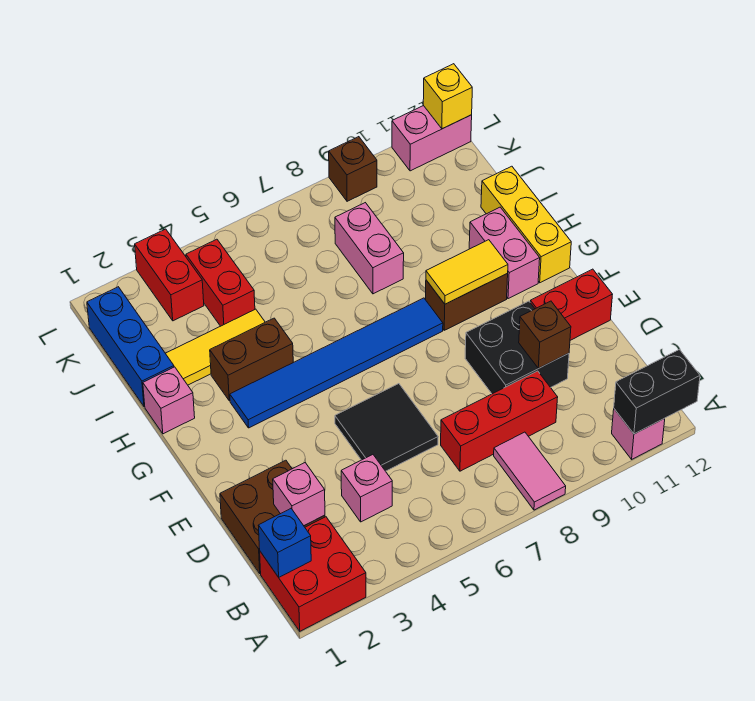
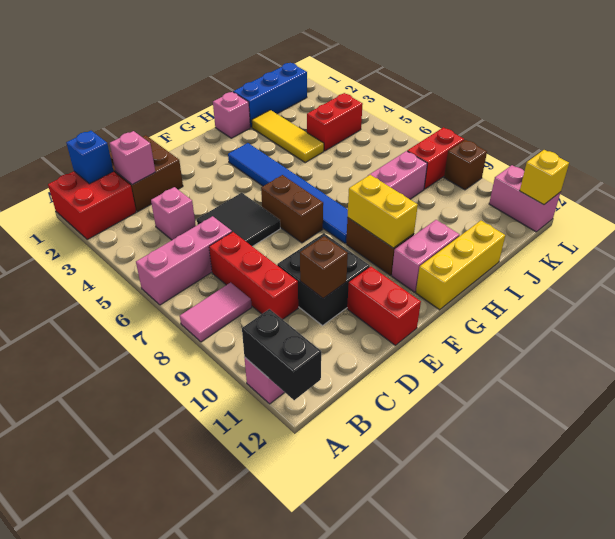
none -> pink 1x3 brick [136,216,232,305]
yellow 1x2 tile [426,240,508,304] -> yellow 1x2 brick [348,175,418,248]
brown 1x2 brick [210,318,293,401] -> brown 1x2 brick moved to [261,175,323,243]
red 1x2 brick [135,229,204,321] -> red 1x2 brick moved to [408,127,464,189]

